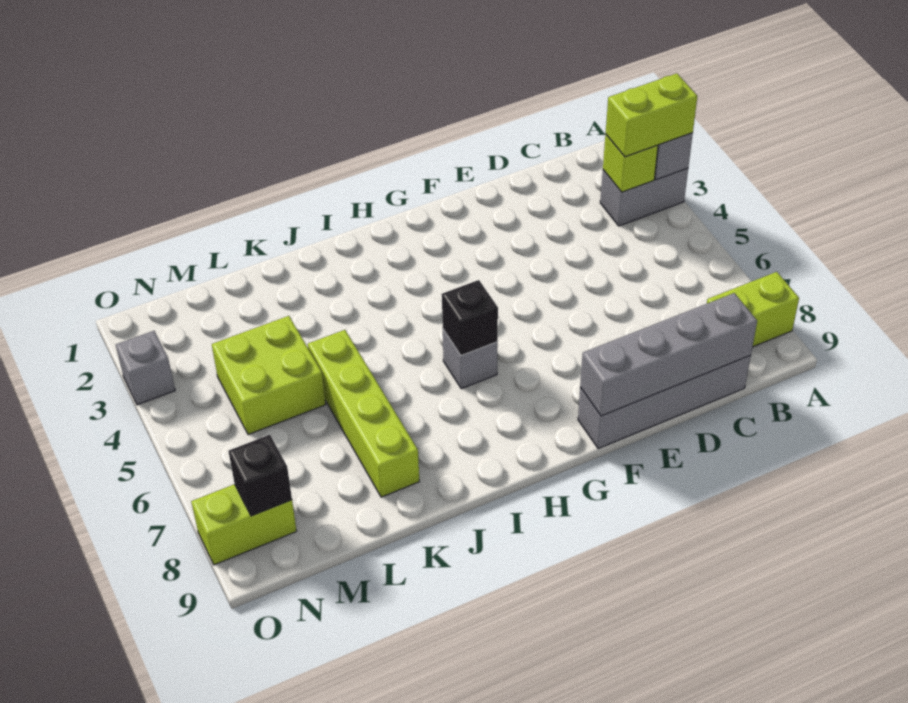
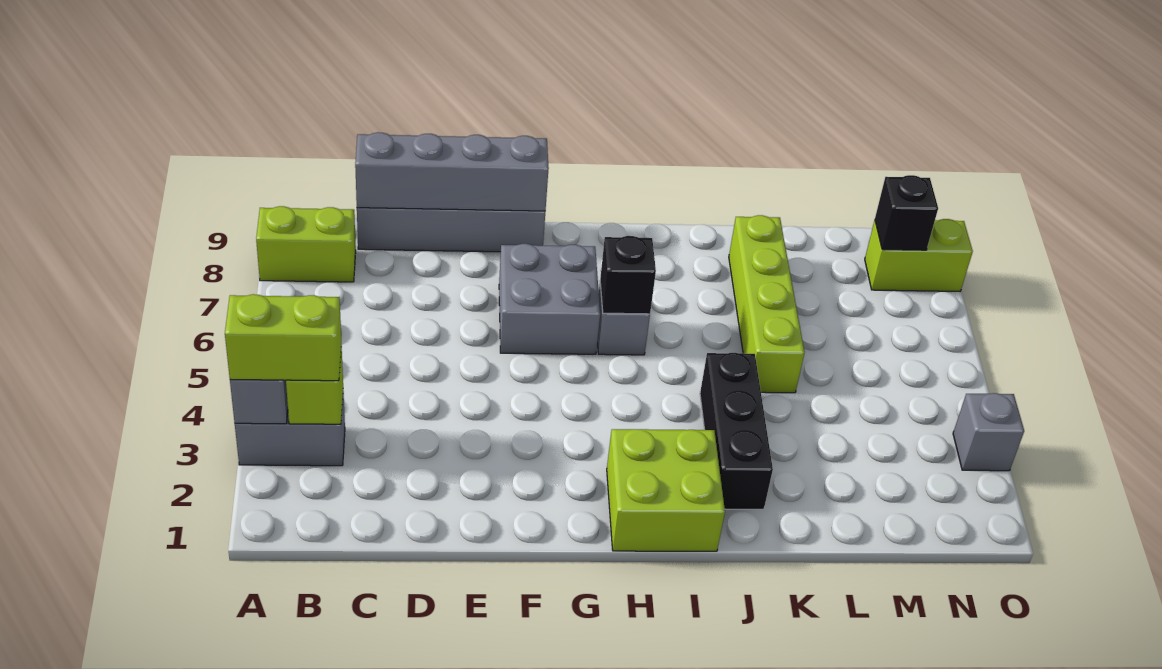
none -> grey 2x2 brick [499,244,600,354]
none -> black 1x3 brick [700,353,773,509]
lime 2x2 brick [212,316,326,435] -> lime 2x2 brick moved to [607,429,725,551]

